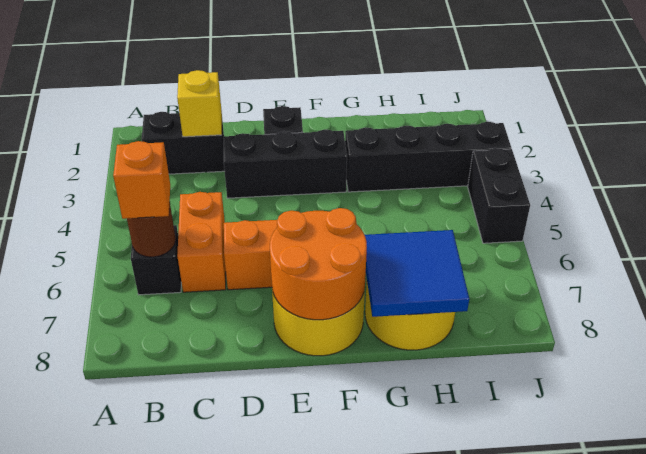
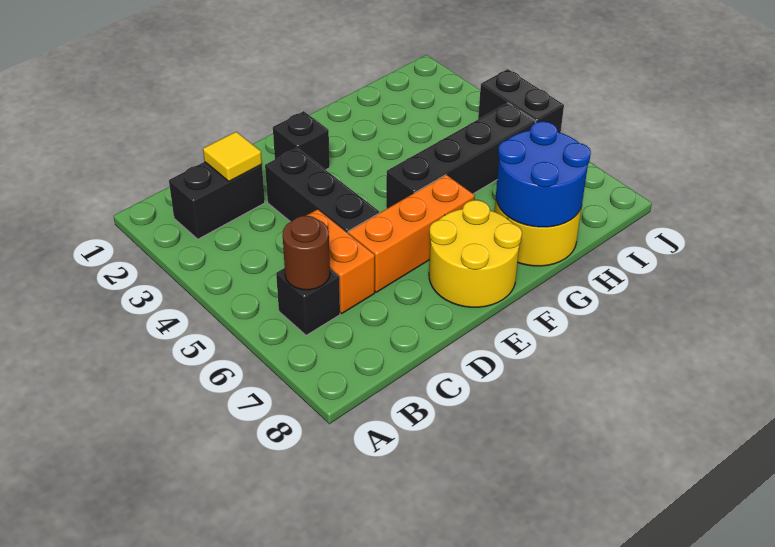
orange 1x1 brick [113,141,170,219] -> none
yellow 1x1 brick [177,70,222,137] -> yellow 1x1 tile [203,132,262,181]
black 1x3 brick [224,130,347,198] -> black 1x3 brick turned to [265,148,379,233]
orange 2x2 round brick [270,208,367,320] -> none
black 1x4 brick [345,122,511,192] -> black 1x4 brick moved to [386,103,536,209]
blue 2x2 tile [365,230,469,317] -> blue 2x2 round brick [496,121,591,227]

